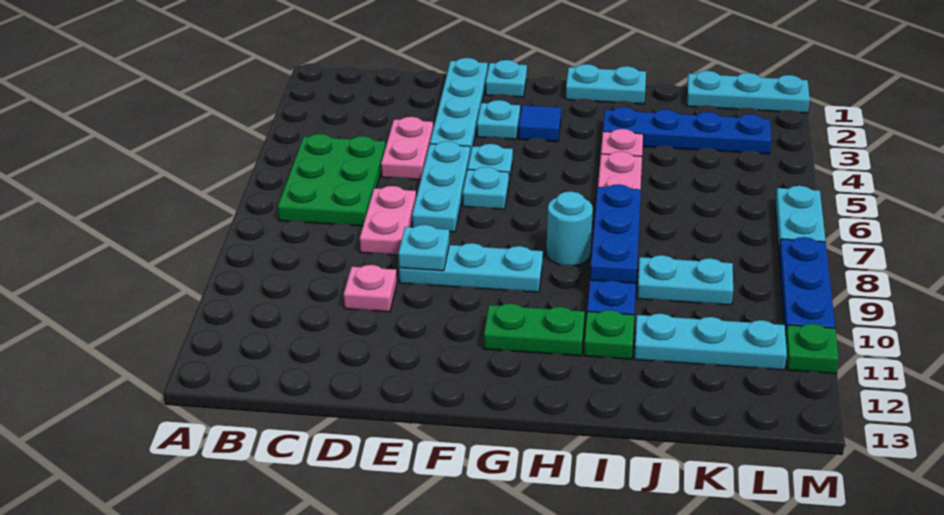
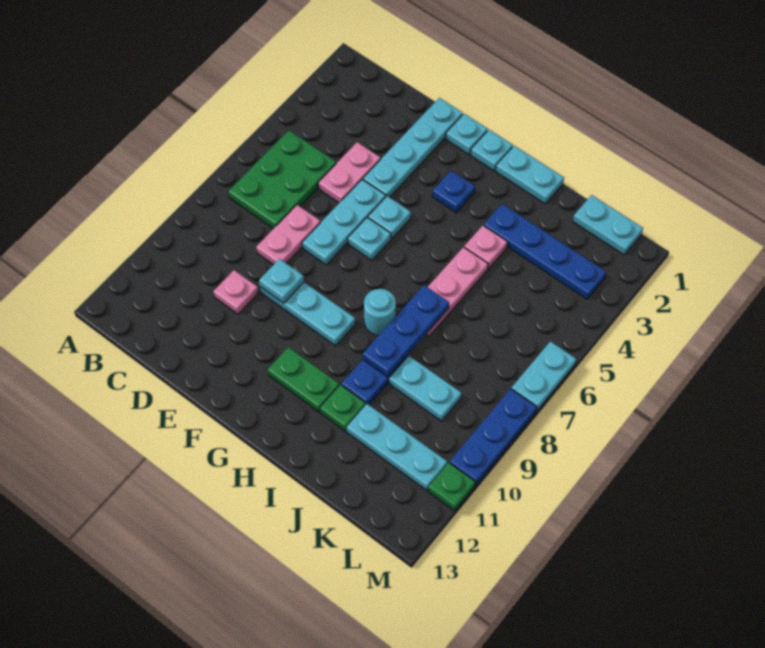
cyan 1x1 plate [477,100,520,139] -> cyan 1x1 plate moved to [470,130,513,171]
blue 1x1 tile [519,105,561,142] -> blue 1x1 plate [432,171,475,213]
cyan 1x3 plate [687,71,810,113] -> cyan 1x2 plate [573,195,643,255]

